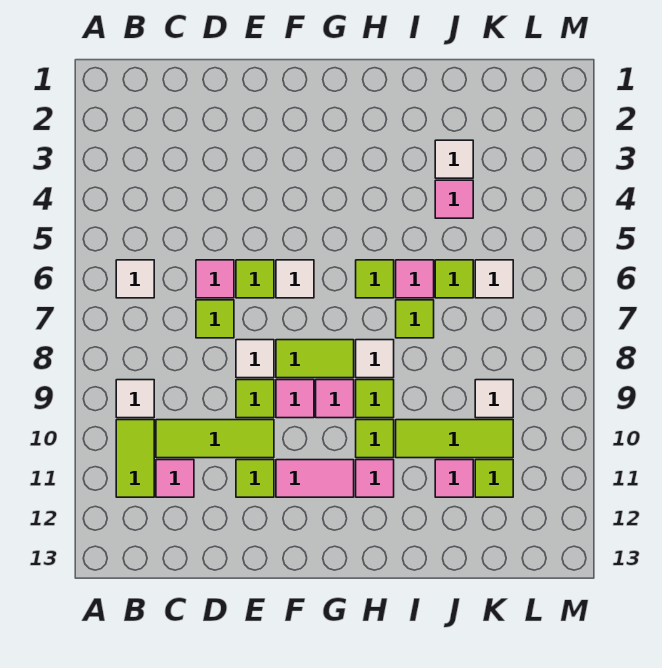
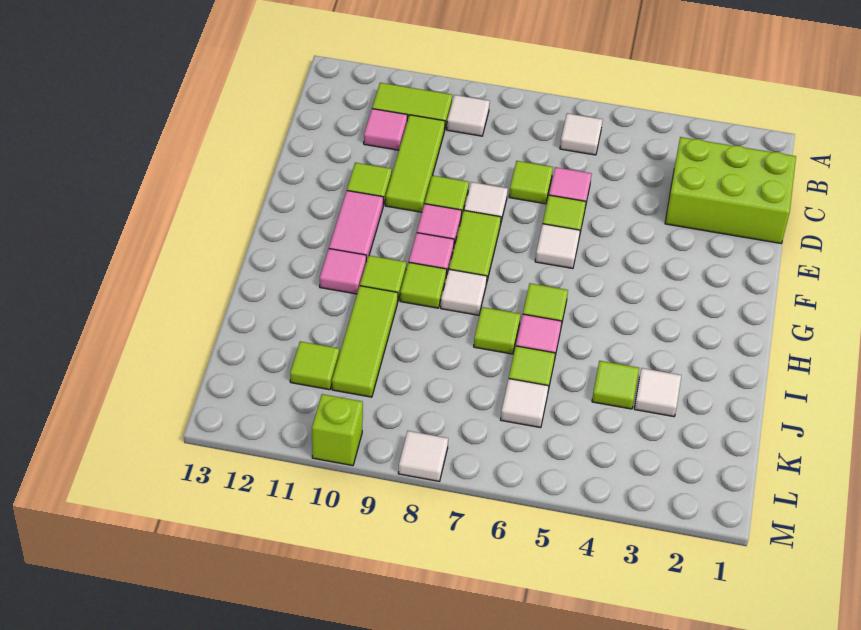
none -> lime 2x3 brick [665,137,796,243]
pink 1x1 tile [435,180,473,218] -> lime 1x1 tile [592,361,639,409]
pink 1x1 tile [435,460,473,497] -> none
white 1x1 tile [475,380,513,418] -> white 1x1 tile moved to [398,431,448,481]
none -> lime 1x1 brick [312,394,363,466]

